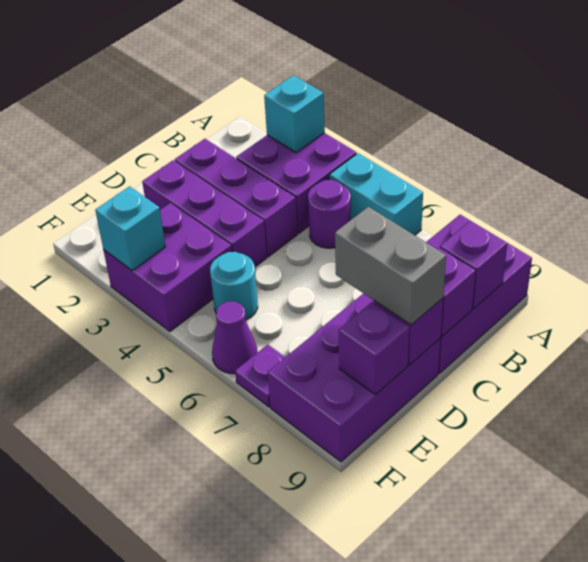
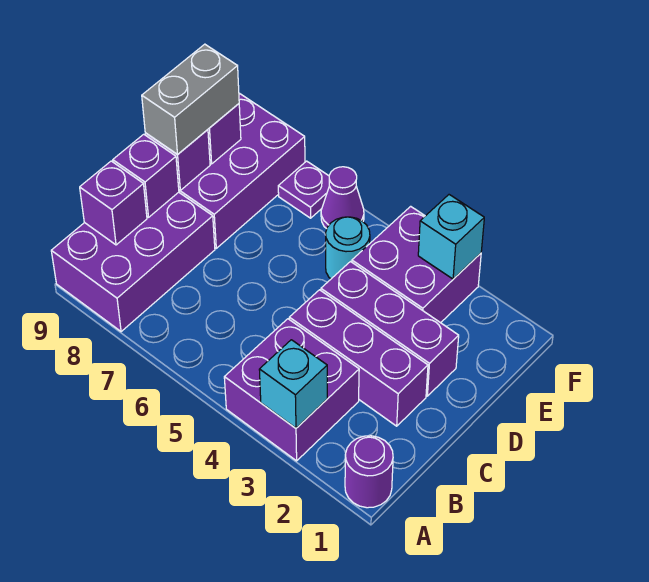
cyan 1x2 brick [330,153,423,235] -> none
purple 1x1 round brick [308,180,351,248] -> purple 1x1 round brick moved to [345,436,393,508]
grey 1x2 brick [335,207,446,325] -> grey 1x2 brick turned to [142,44,239,155]

